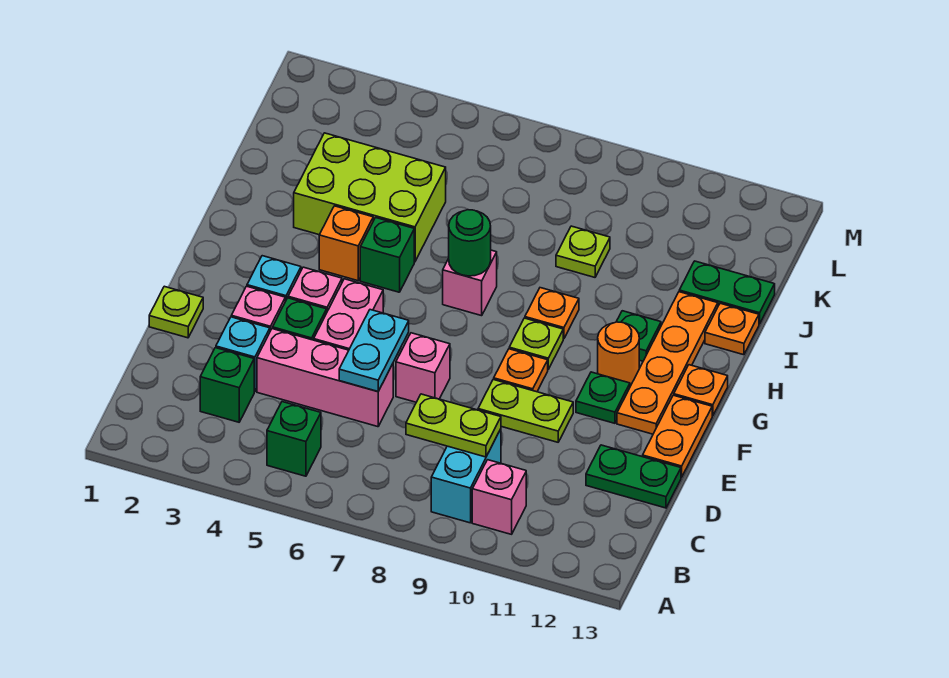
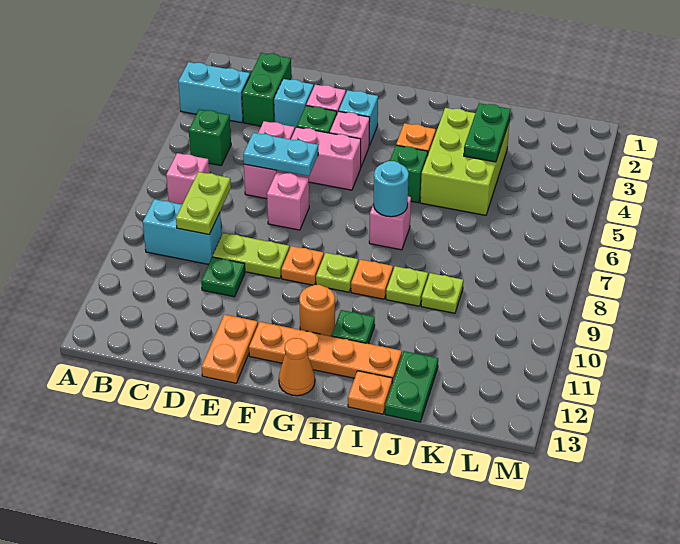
none -> cyan 1x2 brick [178,62,250,123]
pink 1x1 brick [472,460,526,534] -> pink 1x1 brick moved to [166,153,209,204]
green 1x1 brick [200,348,254,422] -> green 1x2 brick [242,53,291,126]
pink 1x3 brick [257,329,393,427] -> pink 1x2 brick [244,121,295,199]
green 1x2 plate [586,445,681,508] -> green 1x2 plate moved to [464,103,511,162]
lime 1x1 plate [149,286,203,338] -> lime 1x1 plate moved to [386,266,428,306]
lime 1x2 plate [478,379,573,442] -> lime 1x2 plate turned to [213,233,289,279]
orange 1x2 plate [643,395,712,477] -> orange 1x2 plate turned to [202,314,258,383]
green 1x1 plate [576,372,630,423] -> green 1x1 plate moved to [201,257,245,297]
orange 1x1 plate [674,365,728,416] -> orange 1x1 cone [279,338,315,396]
green 1x1 round brick [449,210,491,276] -> cyan 1x1 round brick [374,161,409,217]

